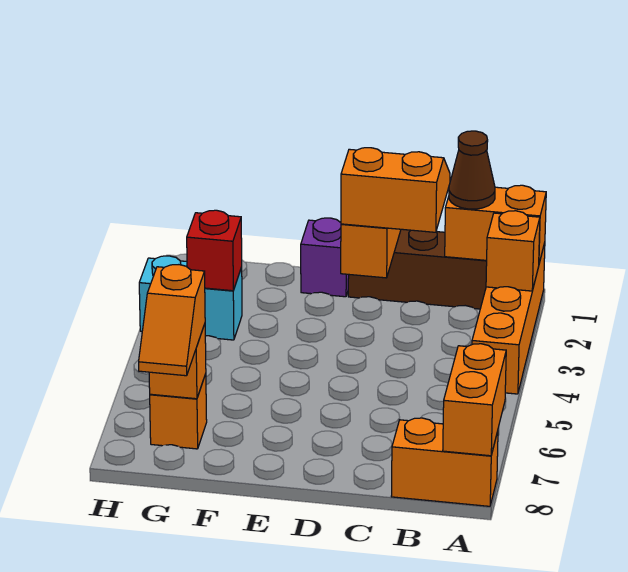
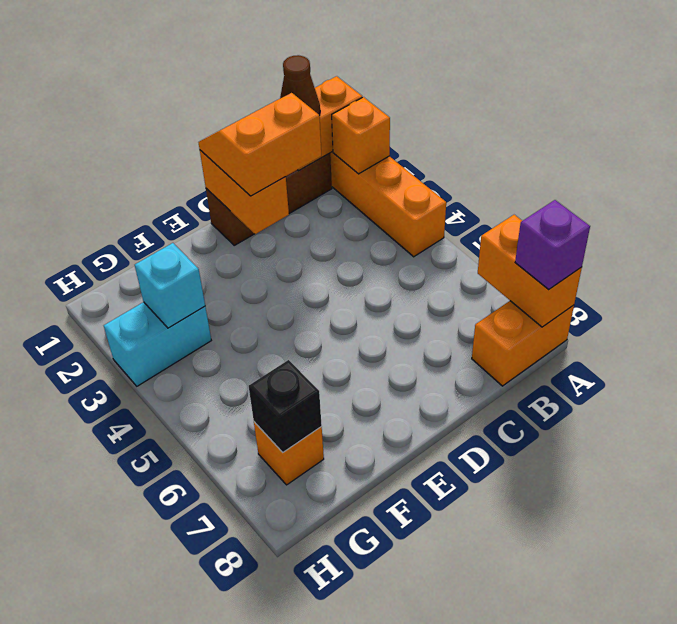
purple 1x1 brick [301,218,349,297] -> purple 1x1 brick moved to [515,200,590,290]
red 1x1 brick [187,210,242,291] -> cyan 1x1 brick [135,243,205,328]
orange 1x1 brick [149,324,206,399] -> black 1x1 brick [249,360,322,452]
orange 1x2 slope [139,265,205,376] -> none

